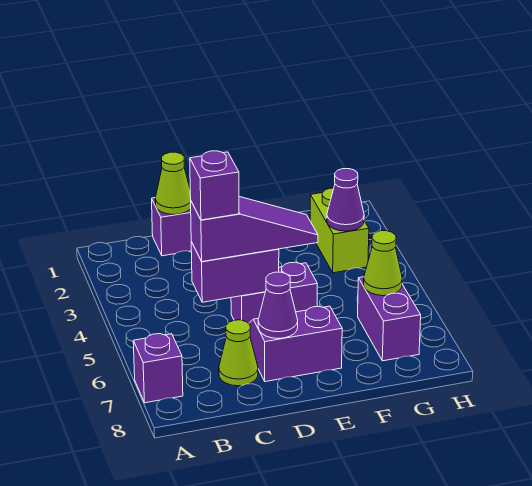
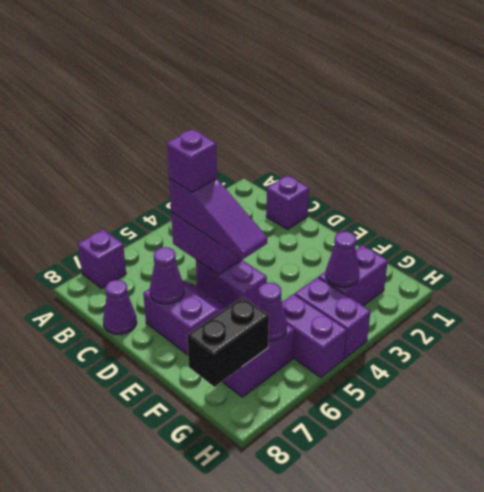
lime 1x1 cone [155,152,191,214] -> none
lime 1x1 cone [219,320,258,386] -> none
none -> purple 1x1 cone [103,280,137,334]
lime 1x2 brick [310,188,369,273] -> purple 1x2 brick [319,245,388,306]
none -> purple 1x2 brick [295,277,371,358]
none -> purple 1x2 brick [282,294,347,377]
lime 1x1 cone [364,231,402,296] -> purple 1x1 cone [256,283,287,341]
none -> black 1x2 brick [187,297,269,387]

